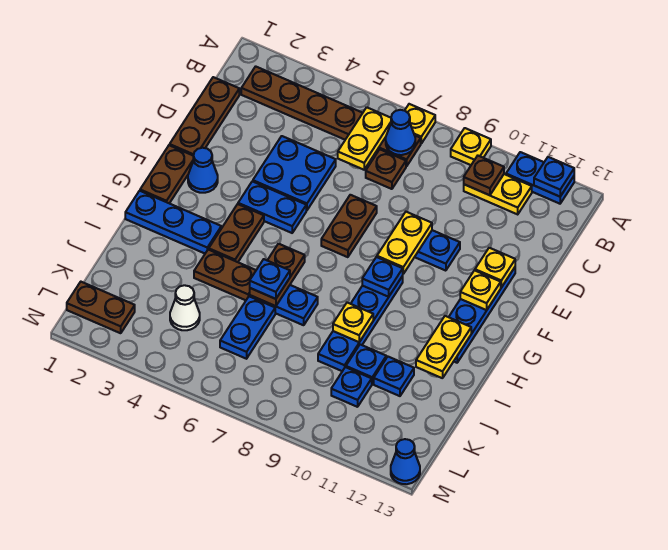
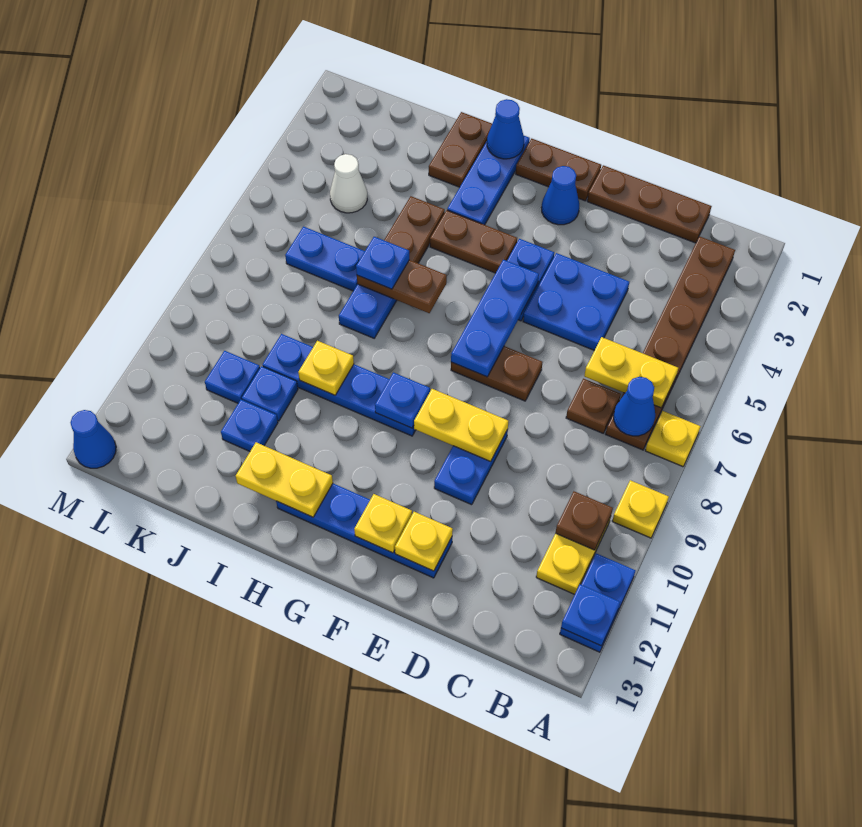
none -> blue 1x3 plate [451,260,539,377]
none -> blue 1x1 cone [487,99,524,159]
brown 1x2 plate [67,282,135,333] -> brown 1x2 plate moved to [429,112,492,187]

